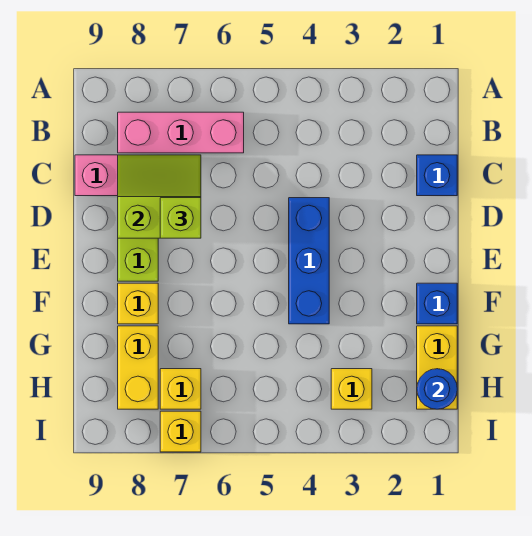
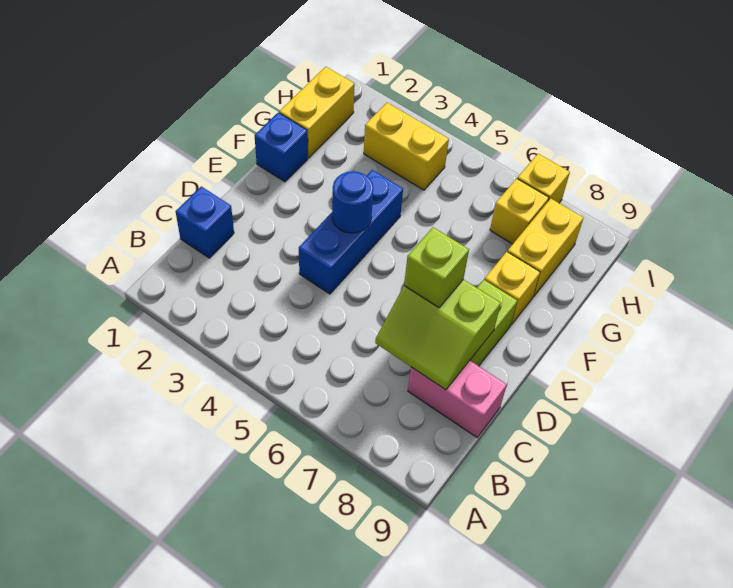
pink 1x3 brick [118,112,244,153] -> none
blue 1x1 round brick [417,369,457,409] -> blue 1x1 round brick moved to [332,171,373,233]
yellow 1x1 brick [331,369,372,409] -> yellow 1x2 brick [364,103,449,190]

